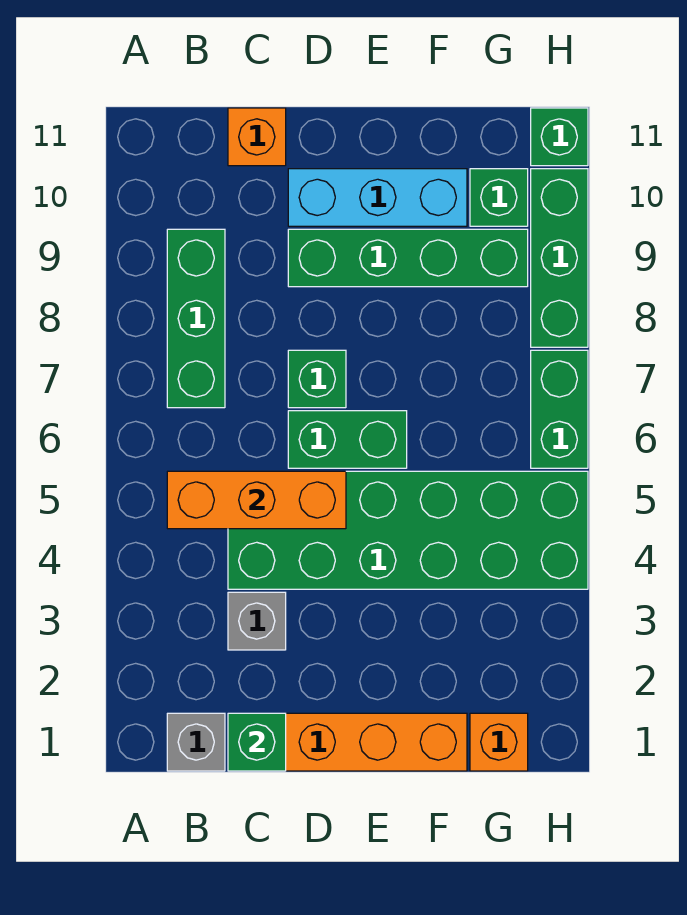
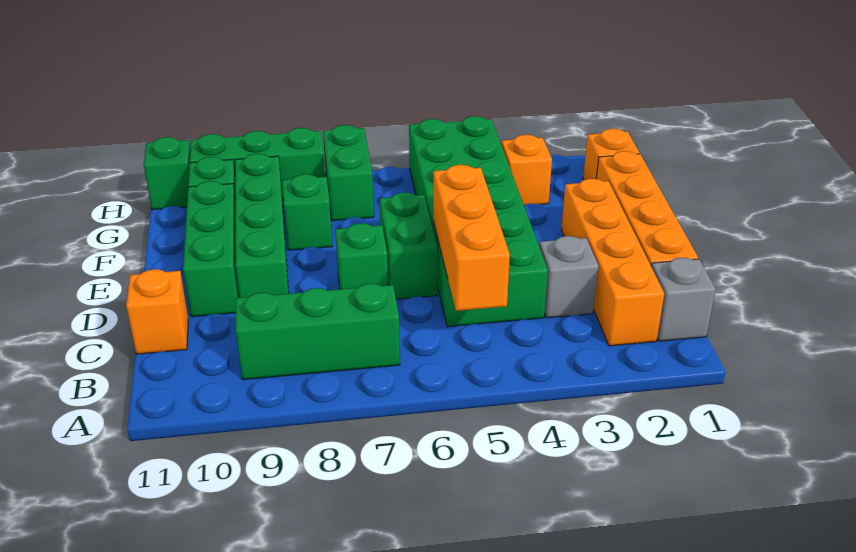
none -> orange 1x4 brick [561,179,664,346]
green 1x1 brick [228,713,286,771] -> green 1x1 brick moved to [282,174,332,250]
cyan 1x3 brick [288,169,467,226] -> green 1x3 brick [183,181,239,317]
none -> orange 1x1 brick [502,135,552,205]
green 1x2 brick [531,350,588,468] -> green 1x2 brick turned to [323,125,374,221]

